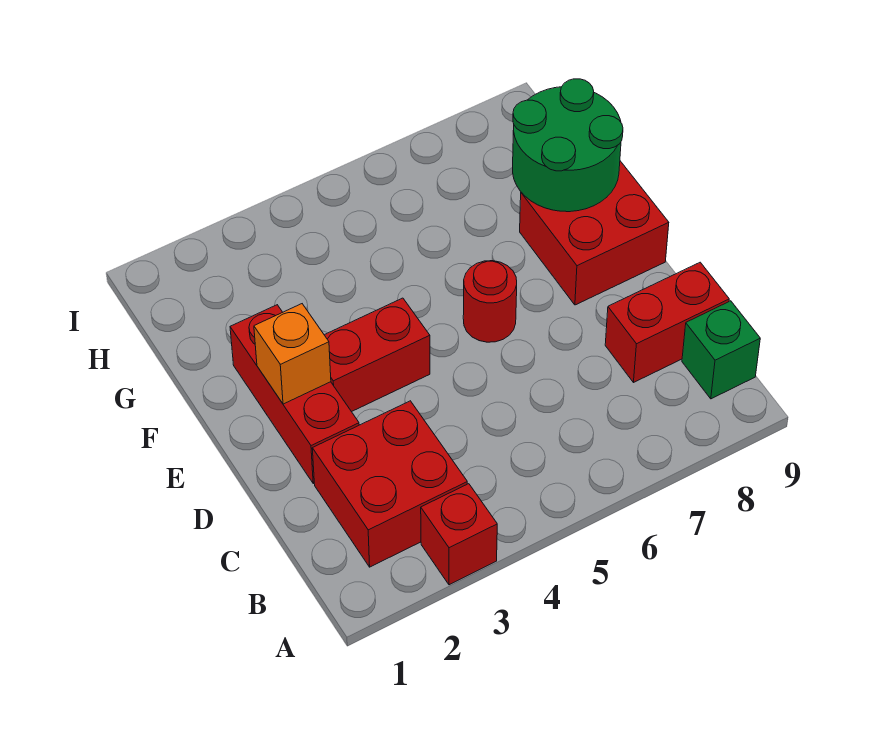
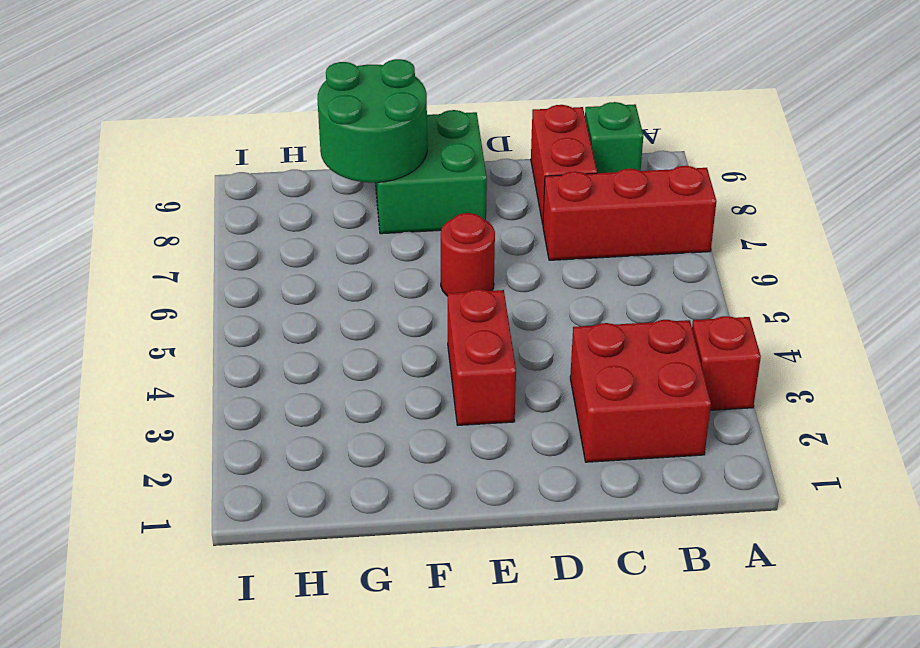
red 1x3 brick [230,305,359,483] -> red 1x3 brick moved to [543,166,717,260]
orange 1x1 brick [254,304,331,404] -> none
red 2x2 brick [520,161,669,305] -> green 2x2 brick [376,110,487,234]

